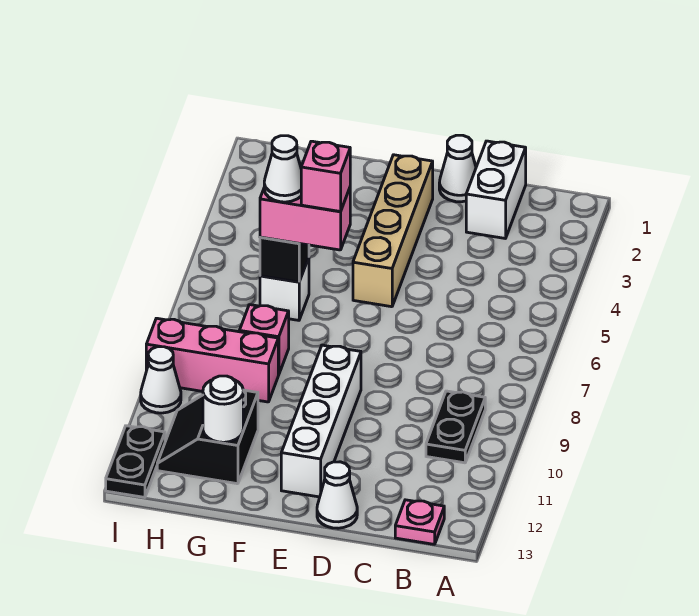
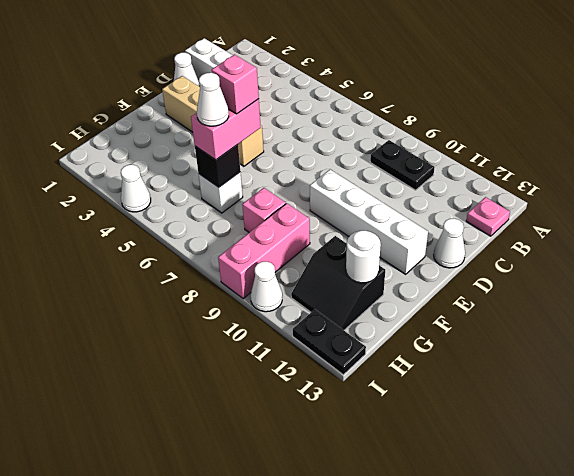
none -> white 1x1 cone [121,165,151,212]

